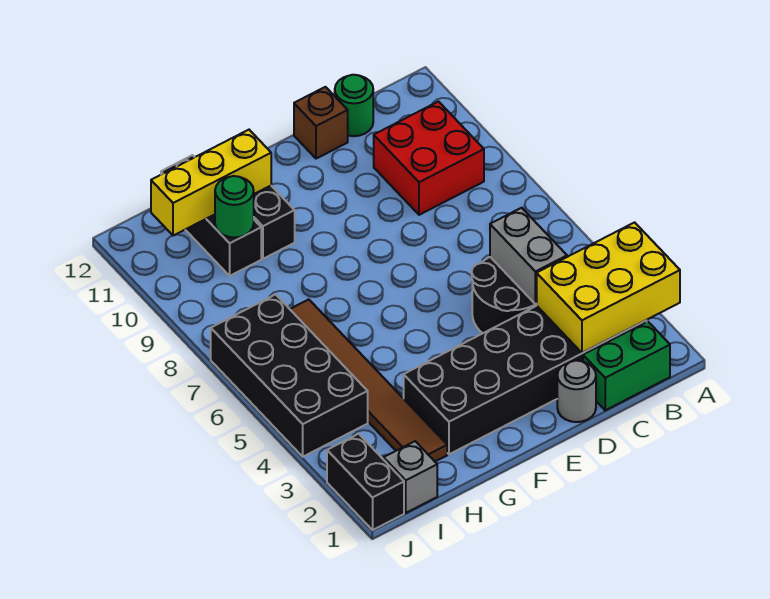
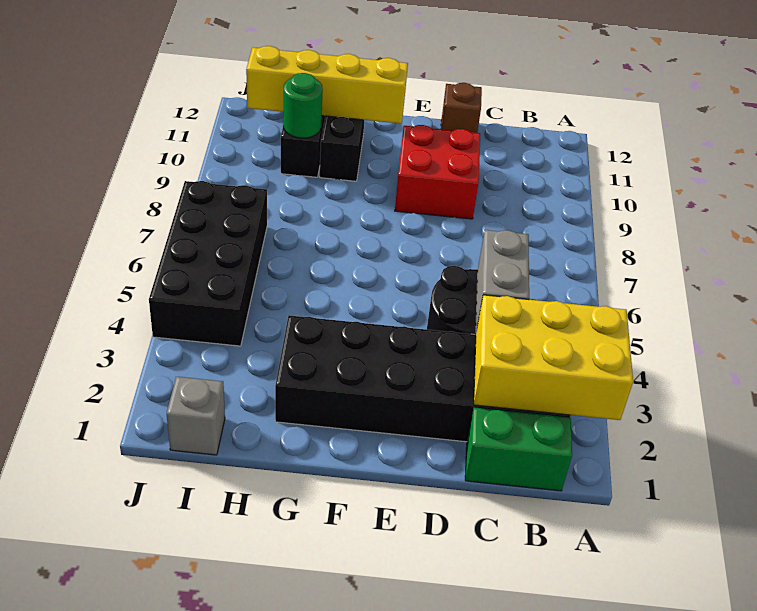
red 2x2 brick [374,102,484,215] -> red 2x2 brick moved to [395,125,480,219]
green 1x1 round brick [335,75,373,136] -> none
grey 1x1 round brick [557,361,596,422] -> none
yellow 1x3 brick [151,130,271,236] -> yellow 1x4 brick [246,46,408,124]
brown 1x6 tile [290,299,447,462] -> none
black 1x2 brick [327,434,404,530] -> none

